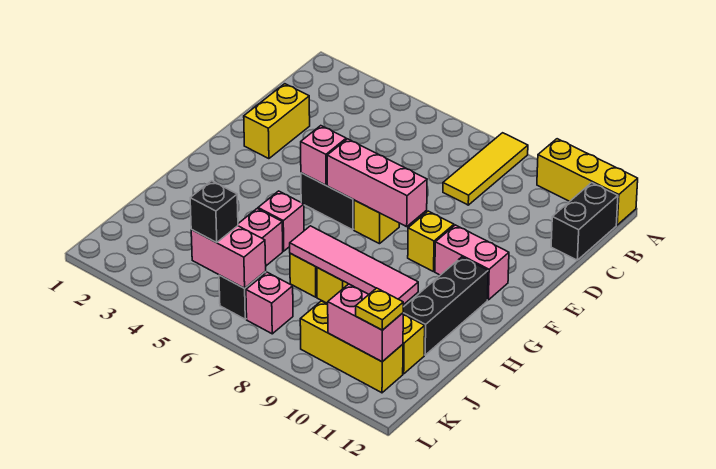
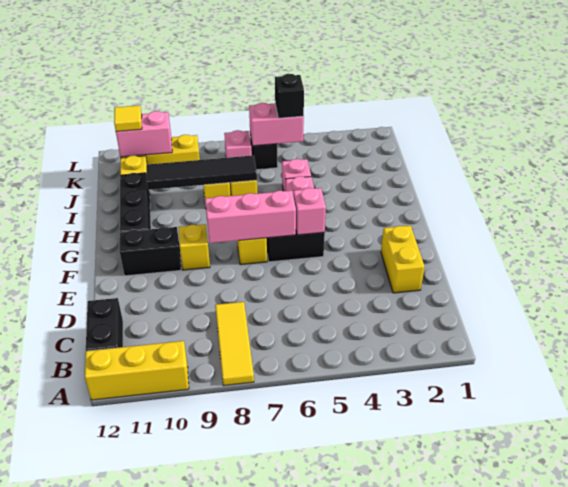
pink 1x2 brick [435,225,509,300] -> black 1x2 brick [120,227,181,276]
pink 1x4 tile [290,226,418,305] -> black 1x4 tile [146,155,257,190]
yellow 1x1 plate [356,288,403,330] -> yellow 1x1 tile [114,105,142,131]

